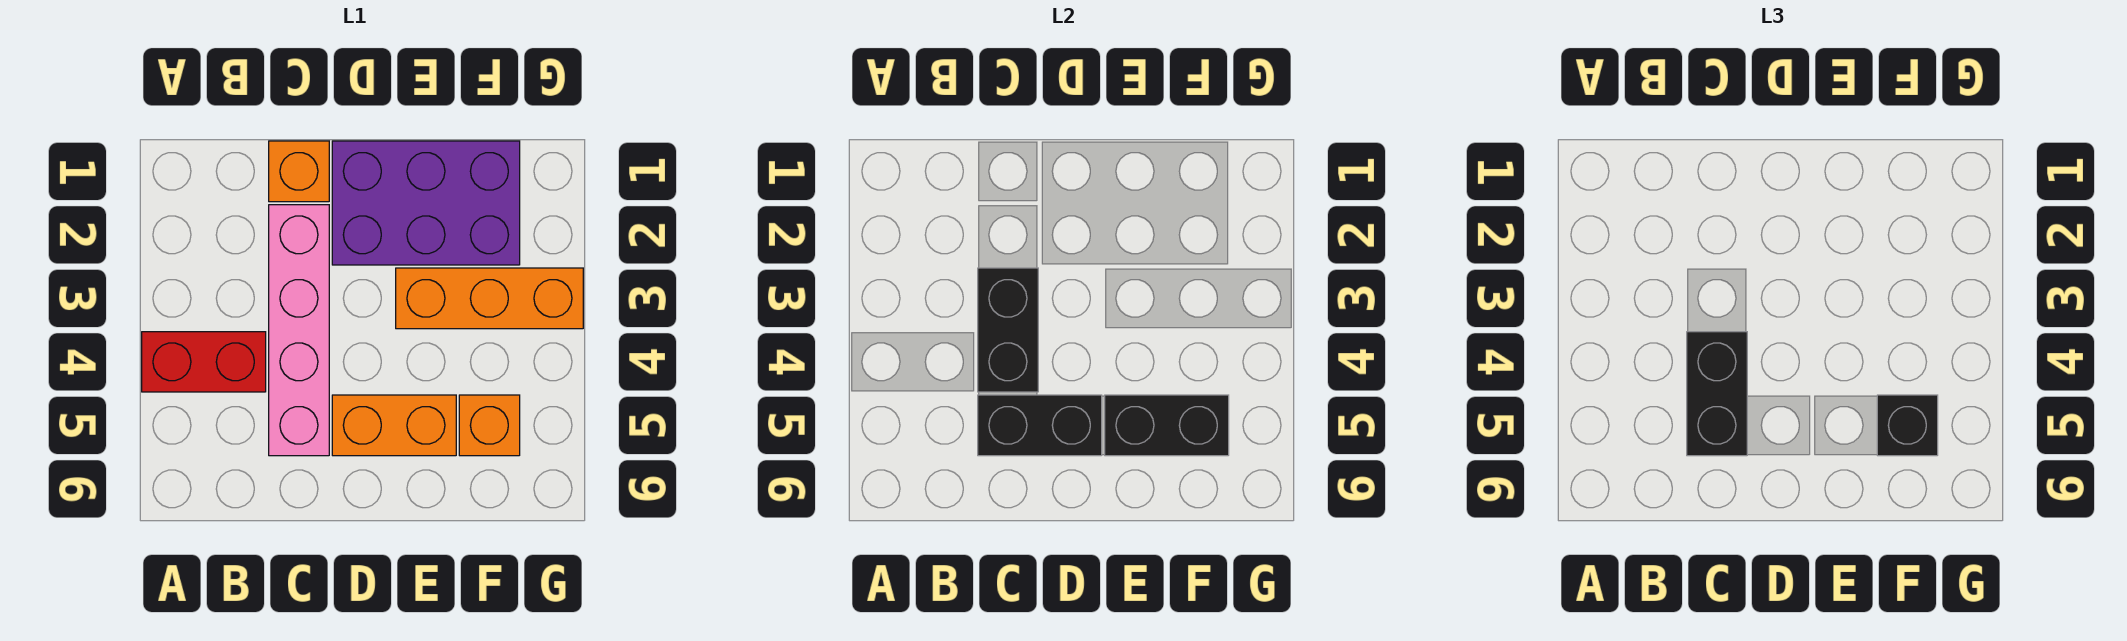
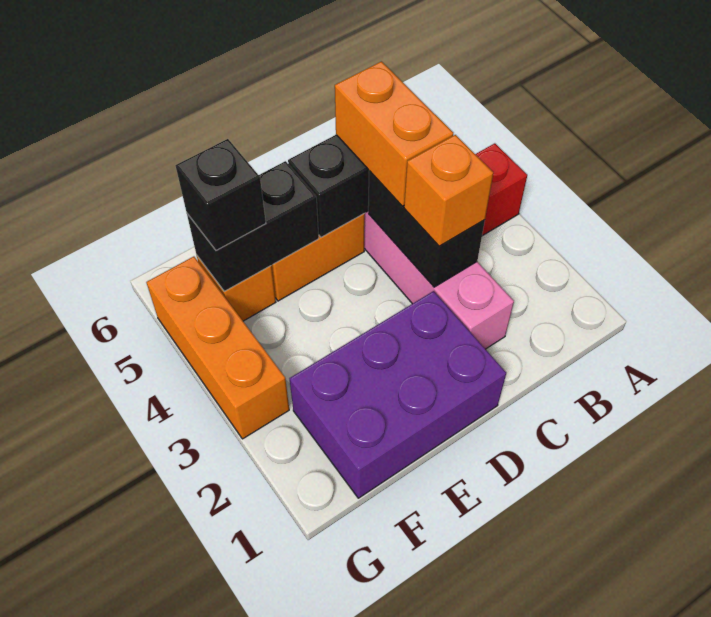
orange 1x1 brick [269,141,329,202] -> orange 1x1 brick moved to [404,135,493,246]
black 1x2 brick [1687,332,1747,456] -> orange 1x2 brick [335,61,453,206]
orange 1x3 brick [396,268,583,329] -> orange 1x3 brick turned to [146,257,289,439]

